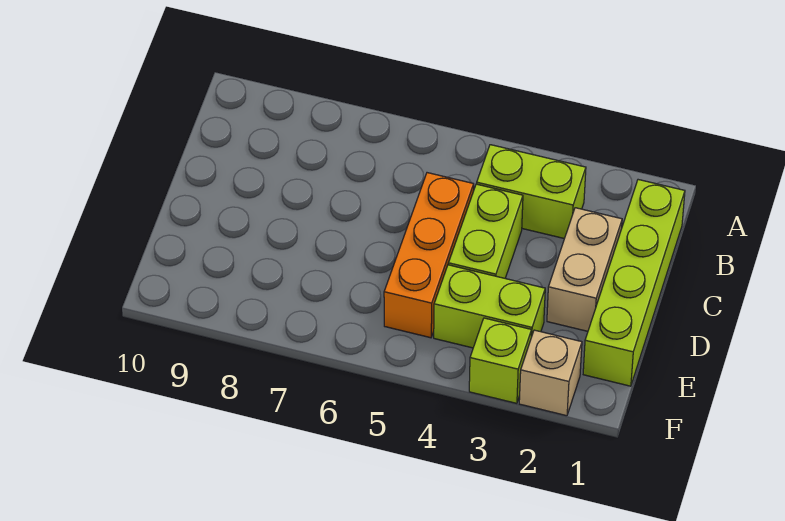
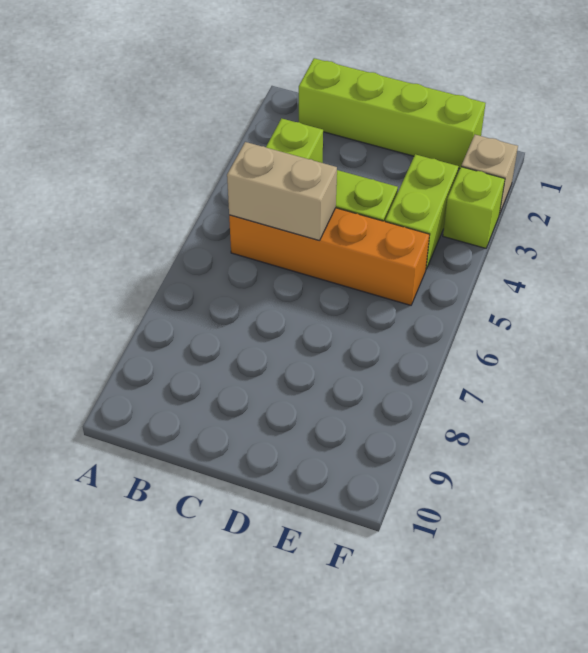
tan 1x2 brick [547,208,622,331] -> tan 1x2 brick moved to [227,142,337,241]
orange 1x3 brick [384,173,474,338] -> orange 1x4 brick [229,208,430,305]

